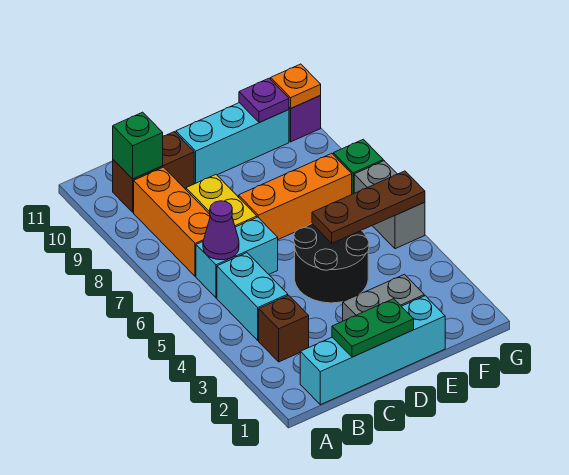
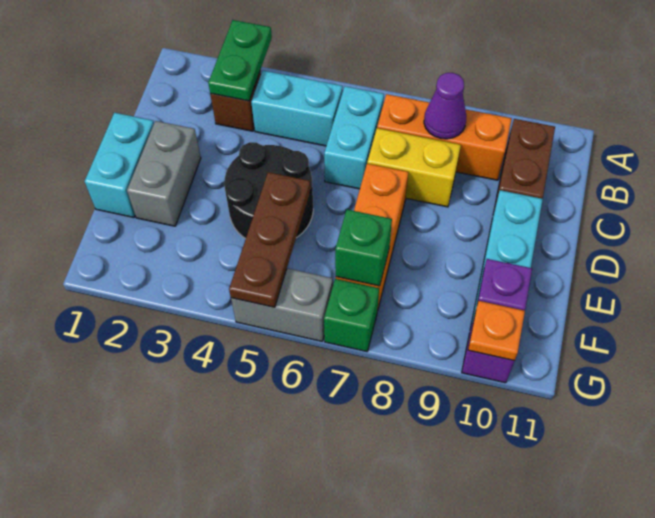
cyan 1x4 brick [300,296,445,405] -> cyan 1x2 brick [85,113,154,217]
purple 1x1 cone [203,201,239,260] -> purple 1x1 cone moved to [424,73,466,139]
green 1x1 brick [113,112,163,179] -> green 1x1 brick moved to [335,210,392,286]
green 1x2 plate [332,299,414,357] -> green 1x2 plate moved to [208,20,272,101]

